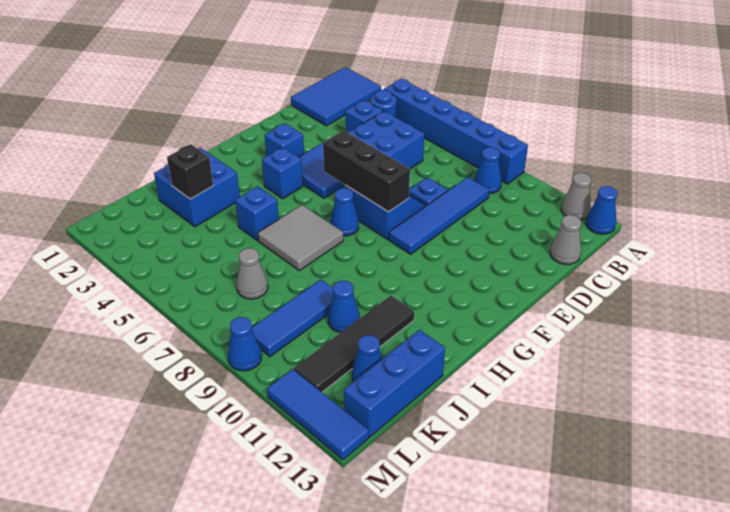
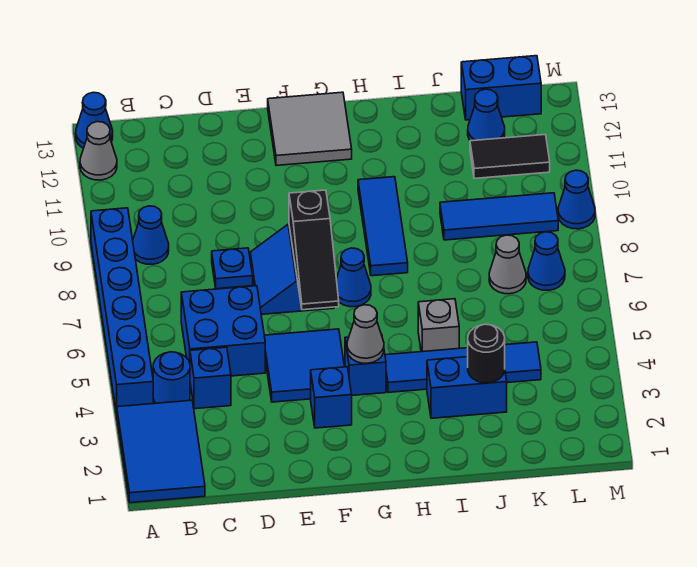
blue 2x3 tile [291,67,381,126] -> blue 2x3 tile turned to [117,400,205,503]
blue 1x4 tile [389,177,489,254] -> blue 1x4 tile moved to [385,342,541,392]
grey 1x1 cone [550,215,581,264] -> grey 1x1 cone moved to [347,305,384,363]
black 1x3 brick [323,130,410,212] -> black 1x3 slope [289,190,339,310]
grey 2x2 tile [258,205,343,271] -> grey 2x2 tile moved to [268,92,352,166]
blue 2x2 brick [154,148,240,227] -> blue 1x2 brick [427,357,507,418]
blue 1x1 brick [235,186,279,241] -> grey 1x1 brick [418,299,459,352]
black 1x4 tile [294,296,414,392] -> black 1x2 tile [470,135,550,179]
black 1x1 brick [167,144,213,199] -> black 1x1 round brick [468,324,505,383]
blue 1x1 cone [328,281,360,333] -> blue 1x1 cone moved to [528,232,565,290]
blue 1x3 brick [344,330,445,437] -> blue 1x2 brick [461,56,541,120]
blue 1x3 tile [267,369,369,460] -> blue 1x3 tile moved to [358,177,408,276]

